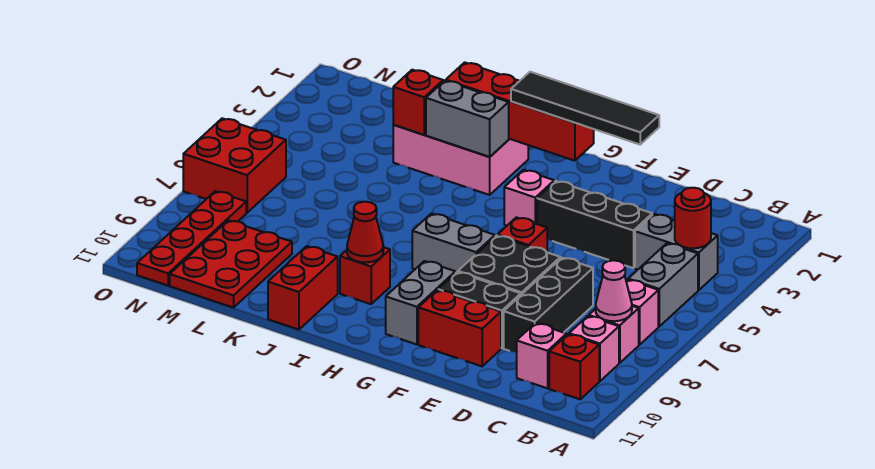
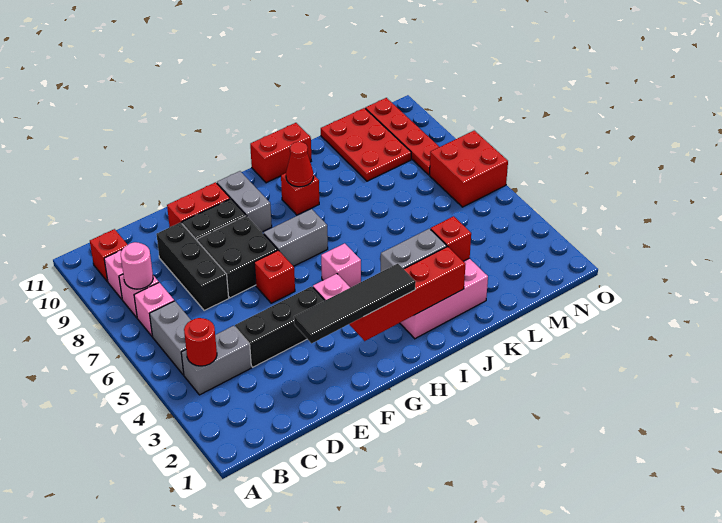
pink 1x1 cone [596,260,632,321] -> pink 1x1 round brick [121,242,153,289]
pink 1x1 brick [517,323,567,388] -> pink 1x1 brick moved to [321,243,361,288]
red 1x2 brick [268,246,338,330] -> red 1x2 brick turned to [250,123,311,183]

